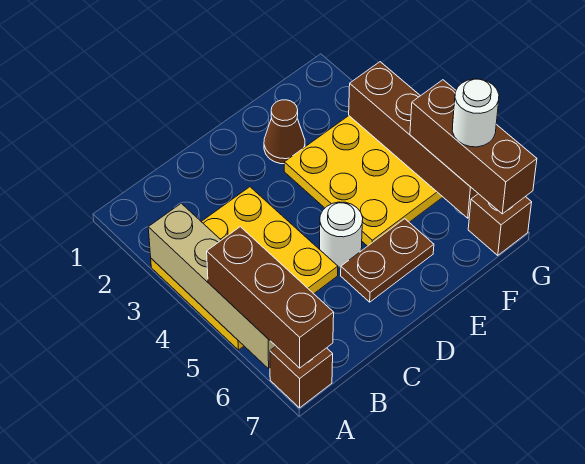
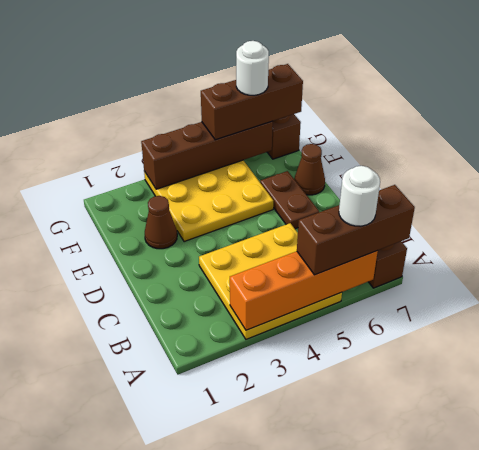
tan 1x4 brick [148,203,275,369] -> orange 1x4 brick [230,251,378,330]
white 1x1 round brick [319,202,363,267] -> white 1x1 round brick moved to [339,166,380,226]
none -> brown 1x1 cone [294,144,325,195]

